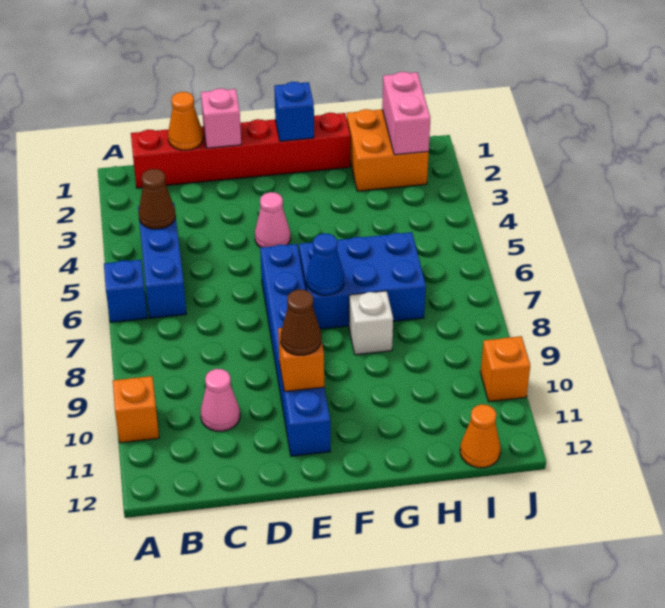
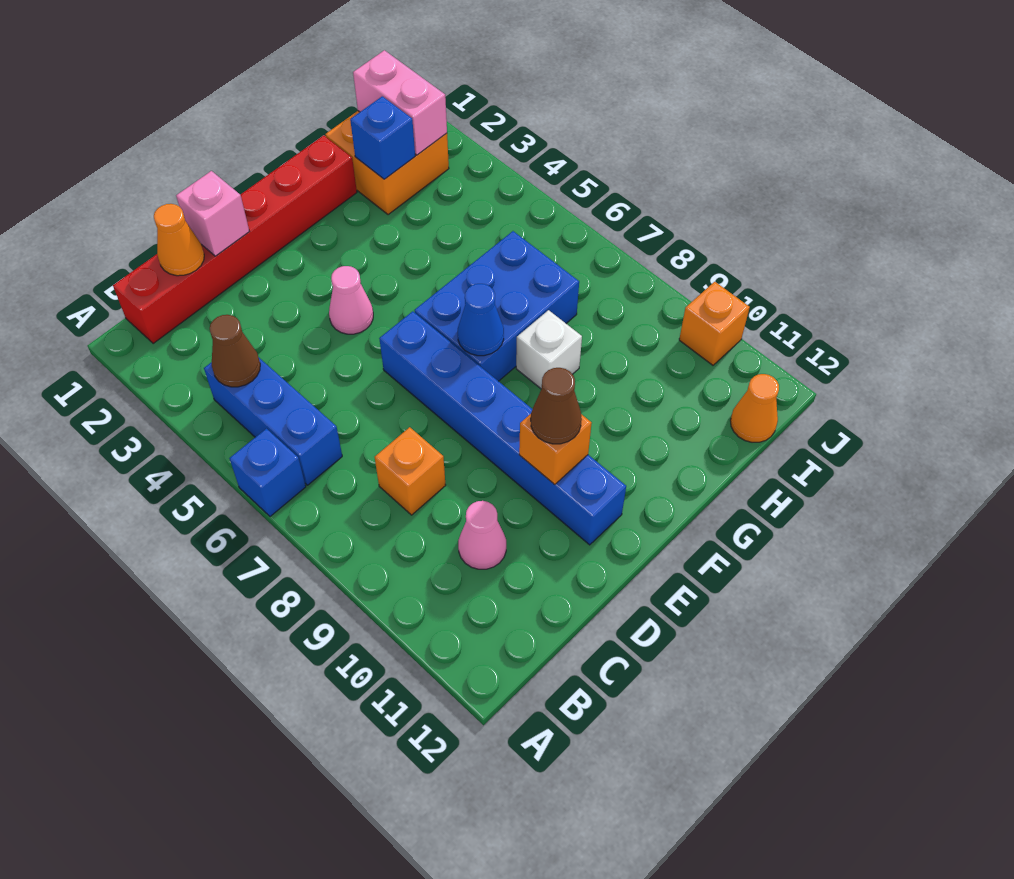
orange 1x1 brick [113,376,159,443] -> orange 1x1 brick moved to [375,427,446,515]
blue 1x1 brick [274,82,314,141] -> blue 1x1 brick moved to [350,96,415,179]

